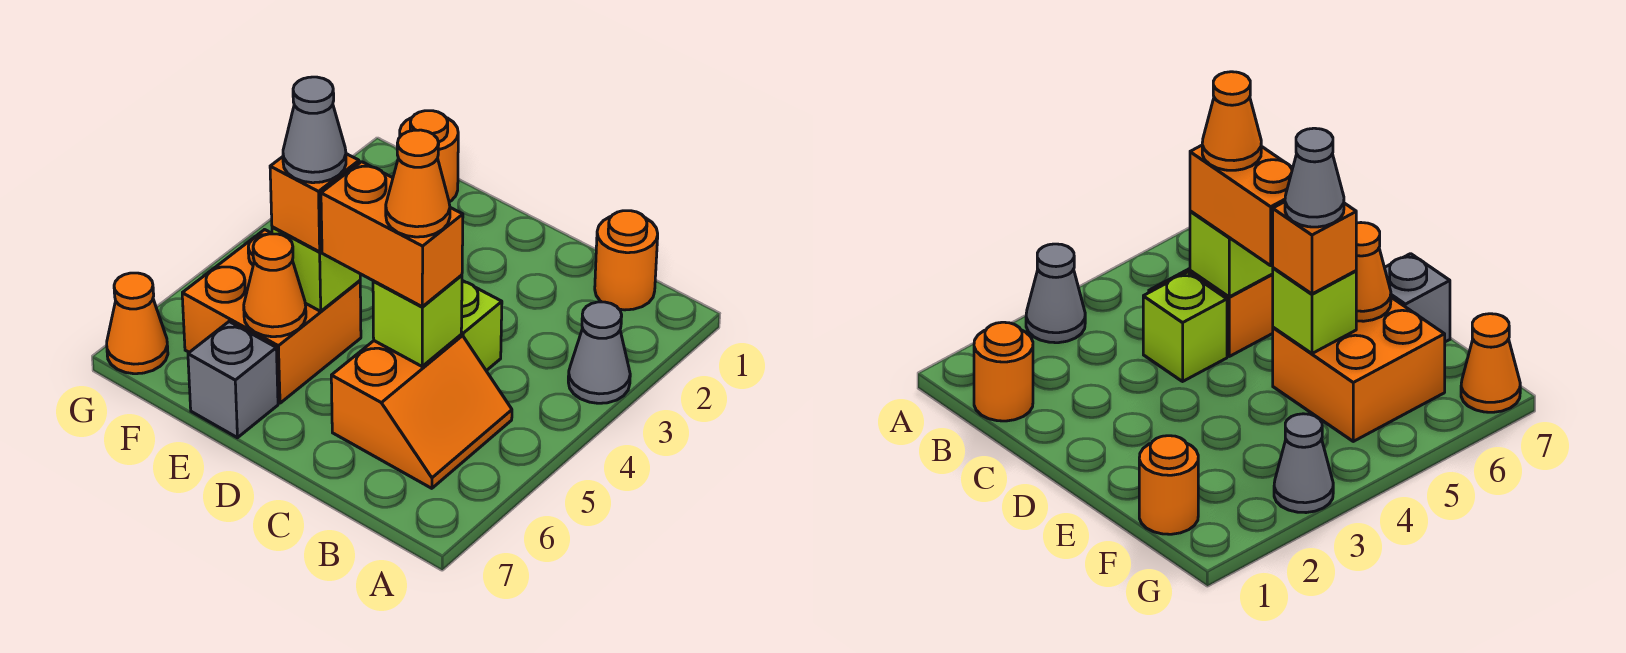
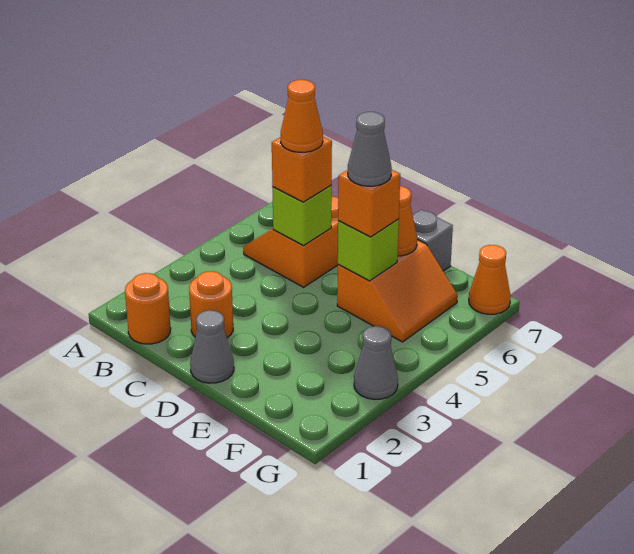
grey 1x1 cone [568,302,630,403] -> grey 1x1 cone moved to [190,310,234,383]
lime 1x1 brick [461,281,502,371] -> none
orange 1x2 brick [321,162,463,307] -> orange 1x1 brick [272,137,332,202]
orange 2x2 brick [182,230,361,403] -> orange 2x2 slope [337,240,458,342]
orange 1x1 round brick [400,111,458,202] -> orange 1x1 round brick moved to [189,271,233,338]

